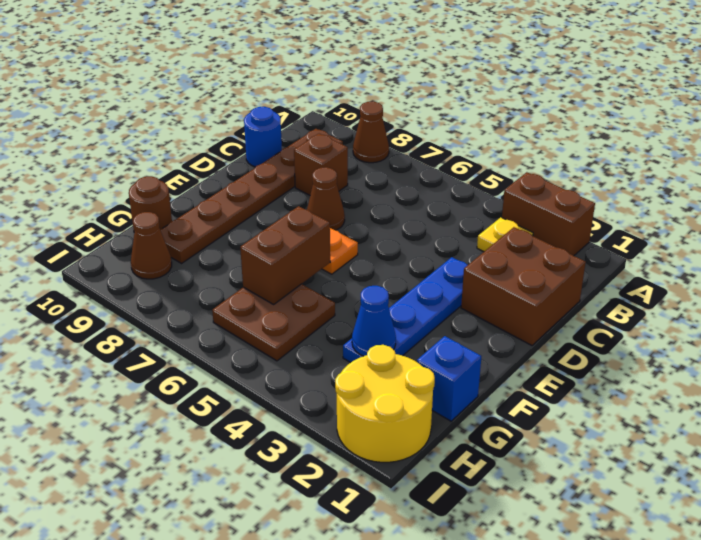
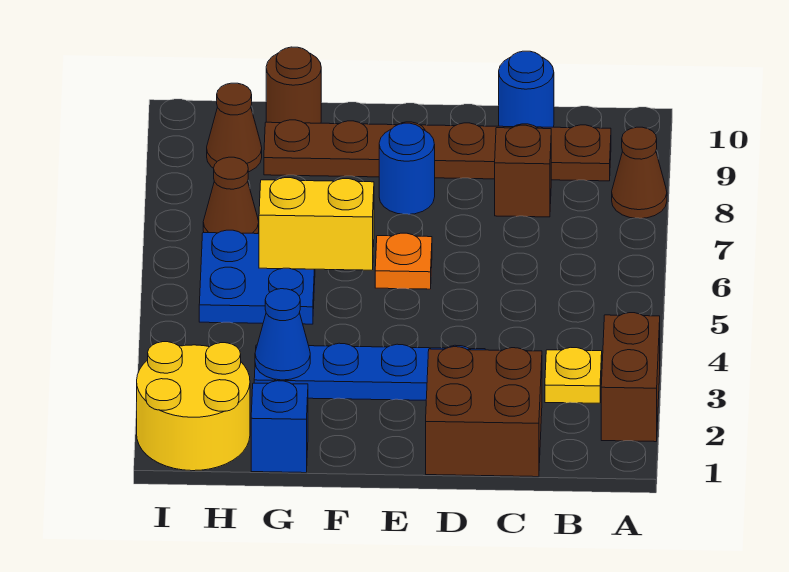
brown 1x1 cone [307,167,345,230] -> brown 1x1 cone moved to [203,157,259,234]
none -> blue 1x1 round brick [379,123,435,214]
brown 1x2 brick [240,206,330,304] -> yellow 1x2 brick [259,178,374,270]
brown 2x2 plate [212,284,335,361] -> blue 2x2 plate [199,230,315,324]

